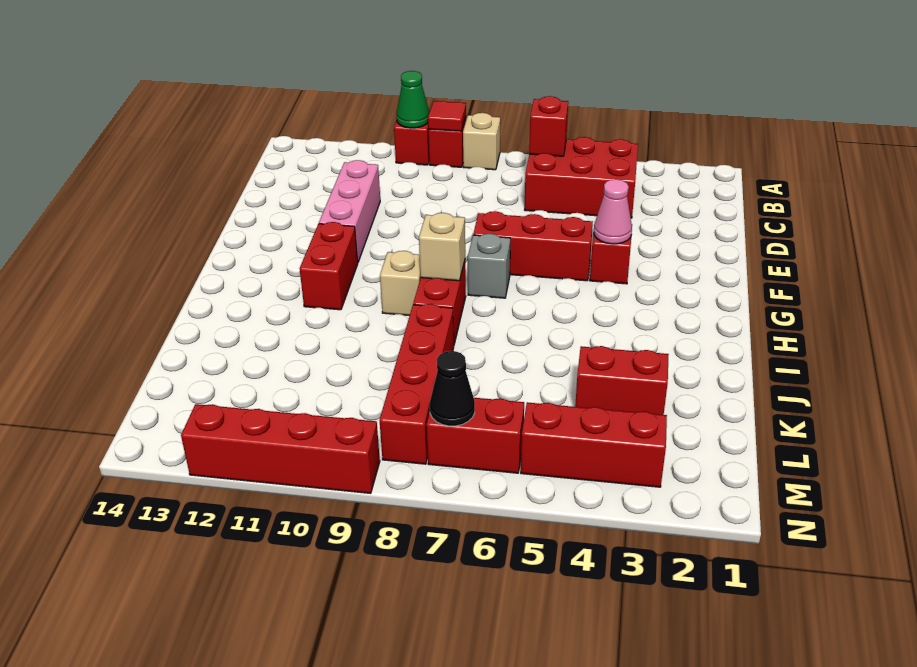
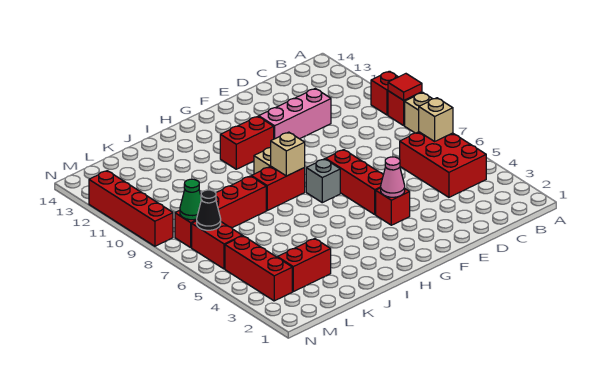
green 1x1 cone [397,71,429,128] -> green 1x1 cone moved to [180,179,201,220]
red 1x1 brick [529,96,568,156] -> tan 1x1 brick [419,98,453,141]
red 1x2 brick [575,346,669,415] -> red 1x2 brick turned to [277,239,331,292]

